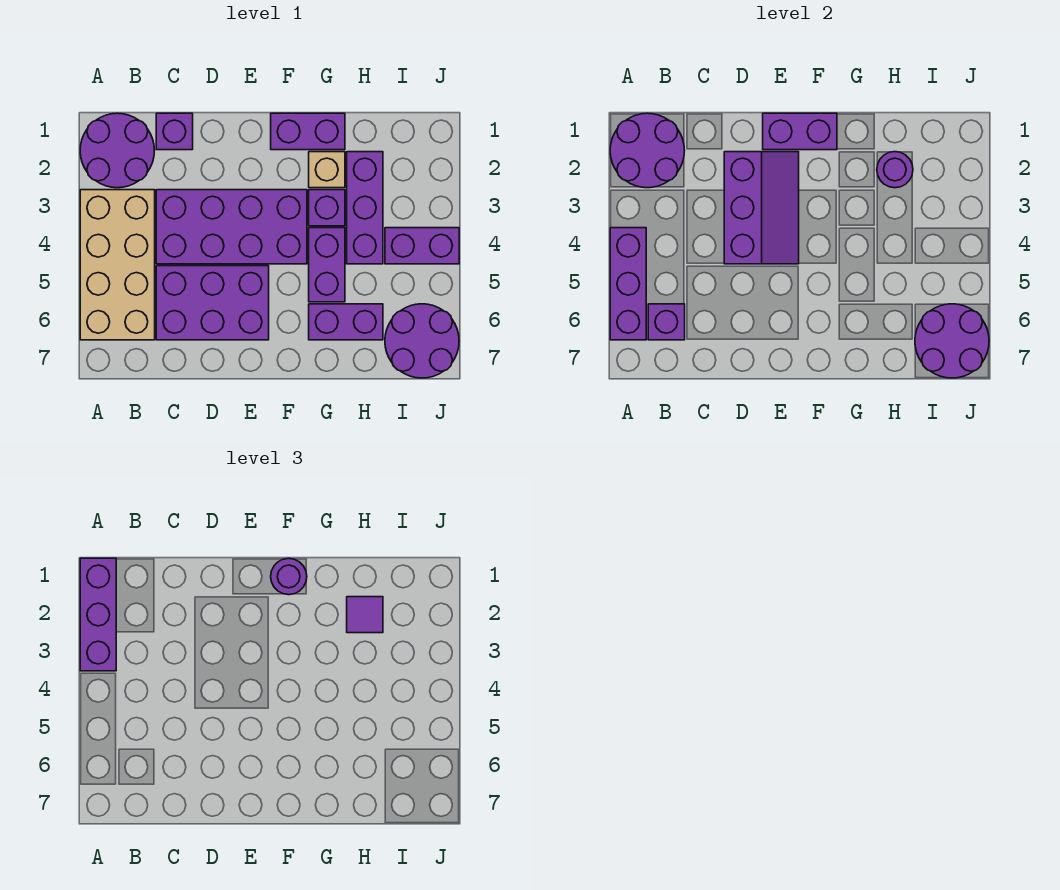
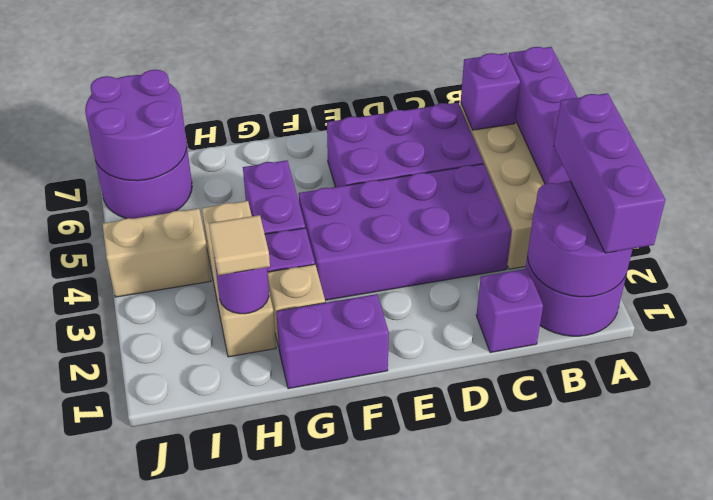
purple 2x3 slope [724,152,799,264] -> none
purple 1x2 brick [763,113,837,150] -> none
purple 1x1 round brick [271,558,307,595] -> none
purple 1x2 brick [309,304,383,340] -> none
purple 1x3 brick [347,152,383,264] -> tan 1x3 brick [202,201,276,357]
purple 1x1 tile [347,597,383,633] -> tan 1x1 tile [209,215,270,275]
purple 1x2 brick [385,228,459,264] -> tan 1x2 brick [103,208,211,297]

